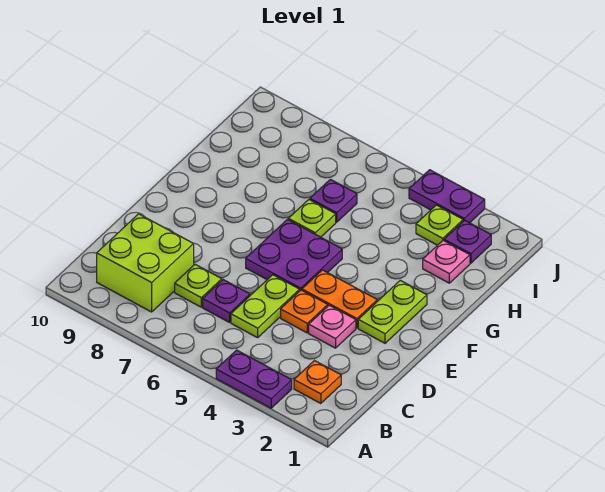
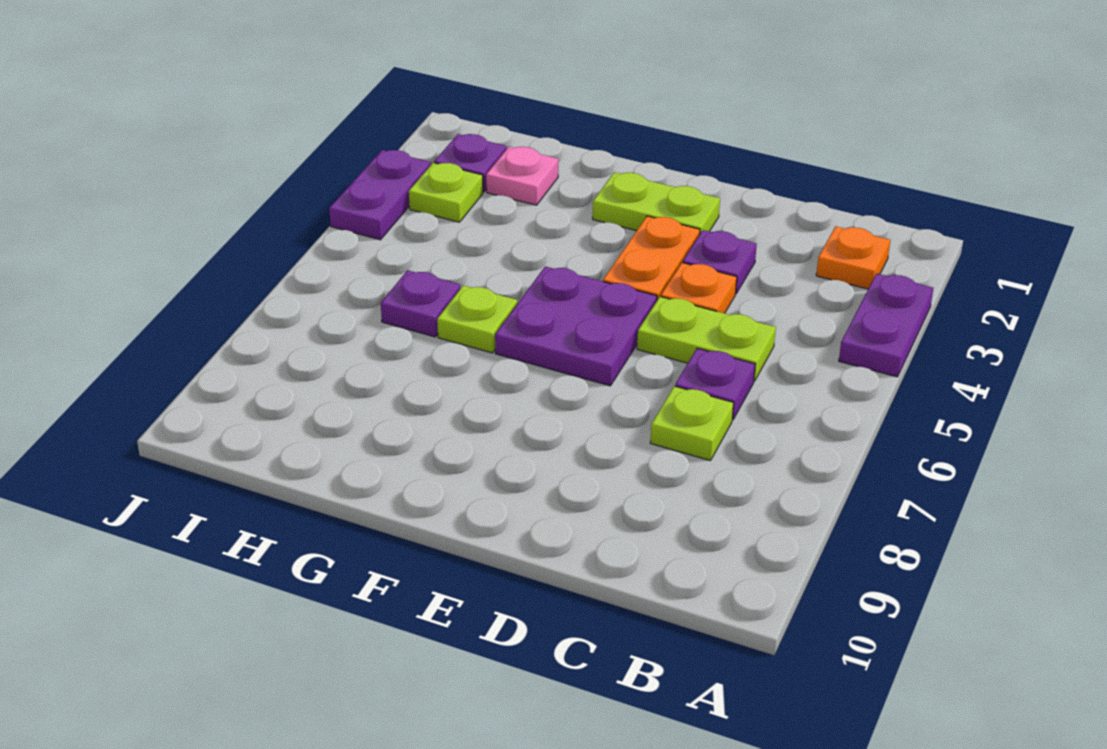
lime 2x2 brick [97,214,194,312] -> none
pink 1x1 plate [309,305,356,348] -> purple 1x1 plate [683,230,757,294]

